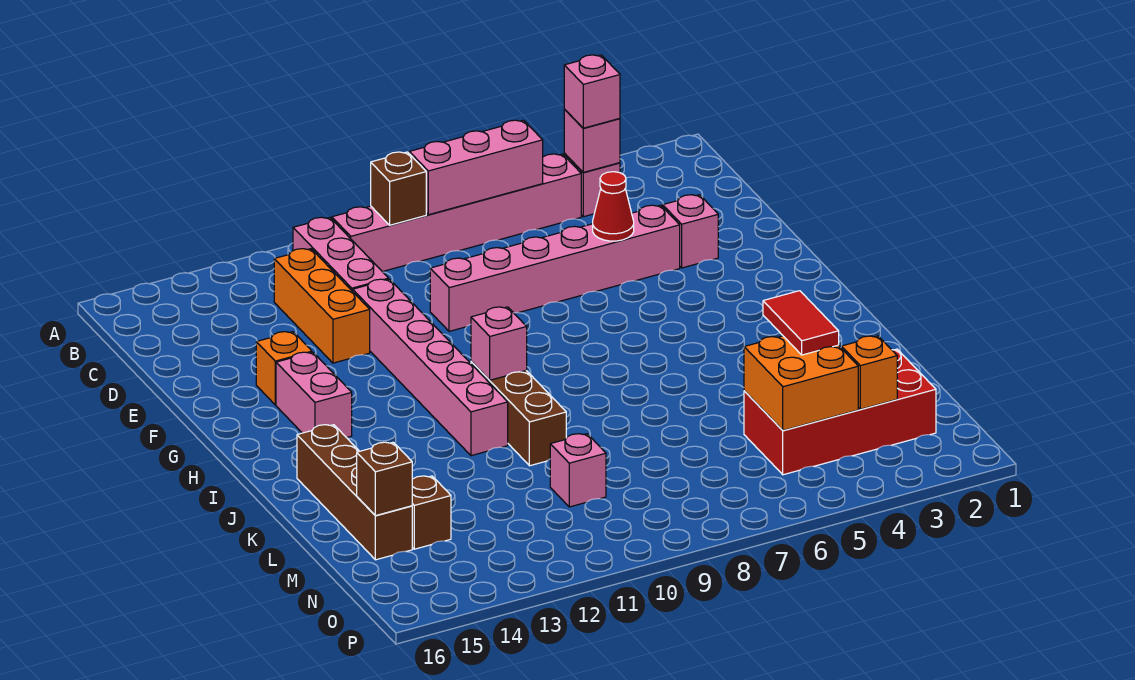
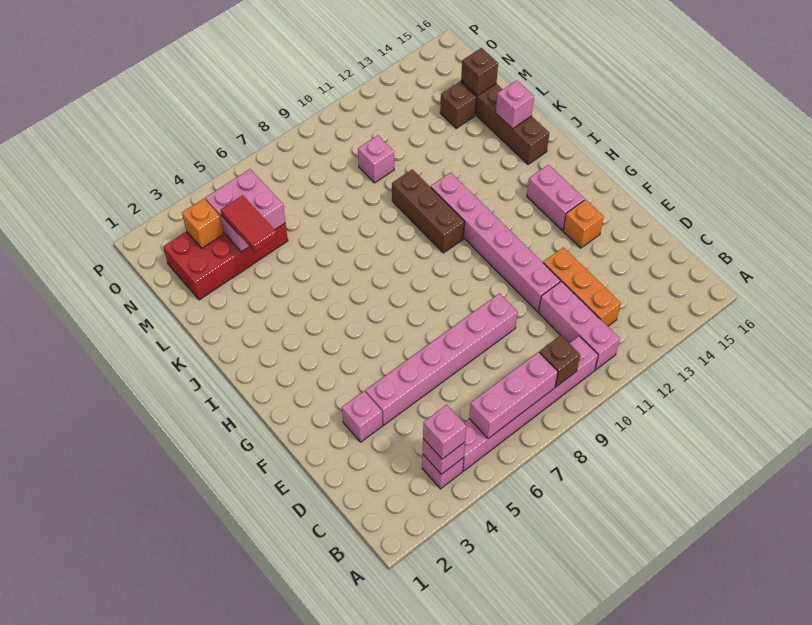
red 1x1 cone [593,172,634,241] -> none
pink 1x1 brick [471,307,527,380] -> pink 1x1 brick moved to [496,80,534,129]
orange 2x2 brick [744,336,858,430] -> pink 2x2 brick [205,169,285,252]

